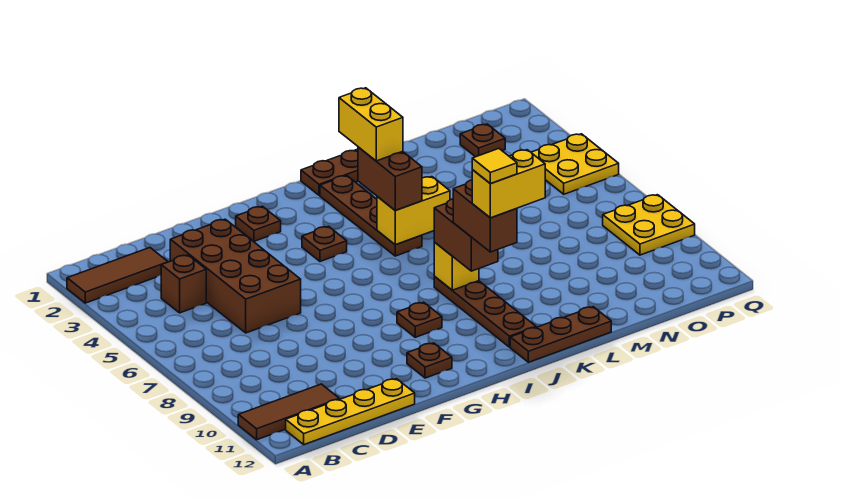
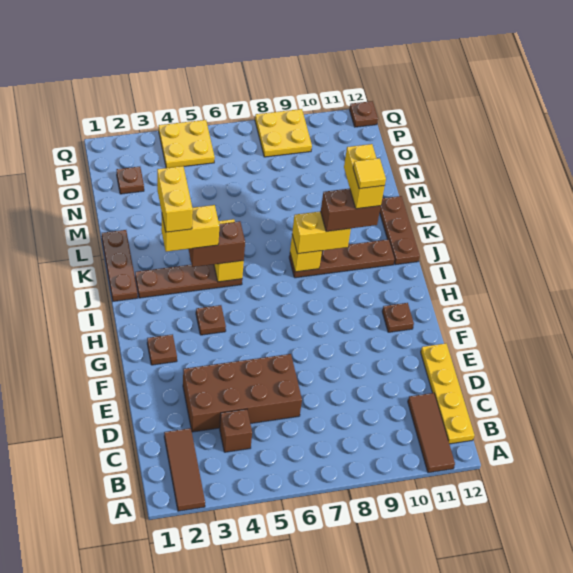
brown 1x1 plate [397,302,442,337] -> brown 1x1 plate moved to [350,101,378,127]
none -> yellow 1x2 brick [157,166,193,232]
brown 1x2 brick [434,199,498,271] -> yellow 1x2 brick [292,211,351,254]

